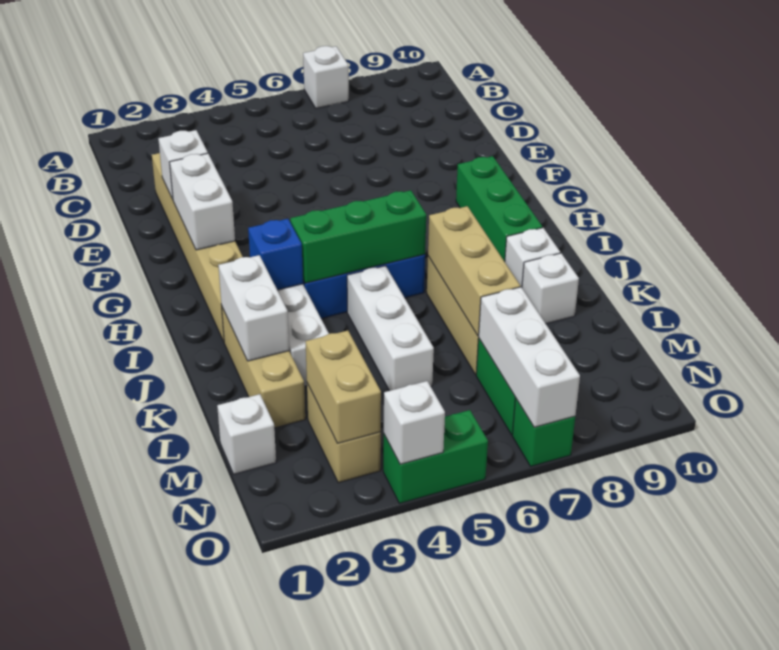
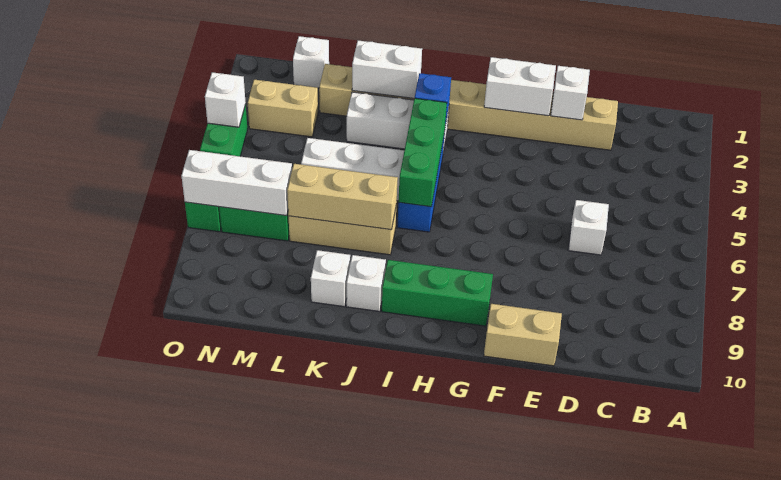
white 1x1 brick [303,46,349,108] -> white 1x1 brick moved to [569,200,609,255]
tan 1x2 brick [306,331,381,443] -> tan 1x2 brick moved to [484,304,562,366]

